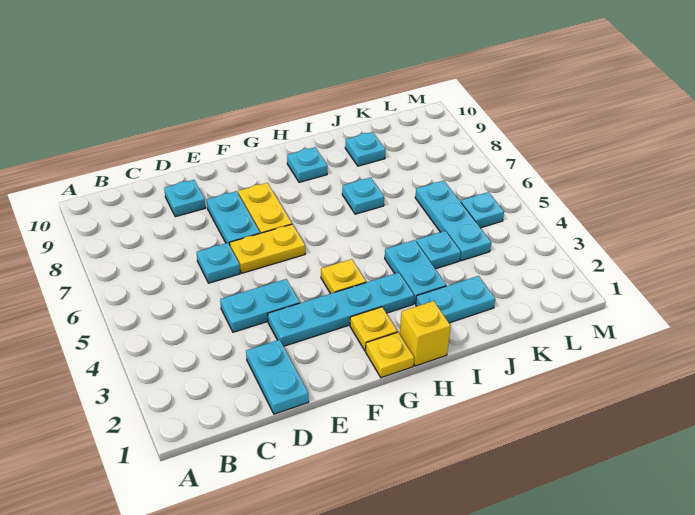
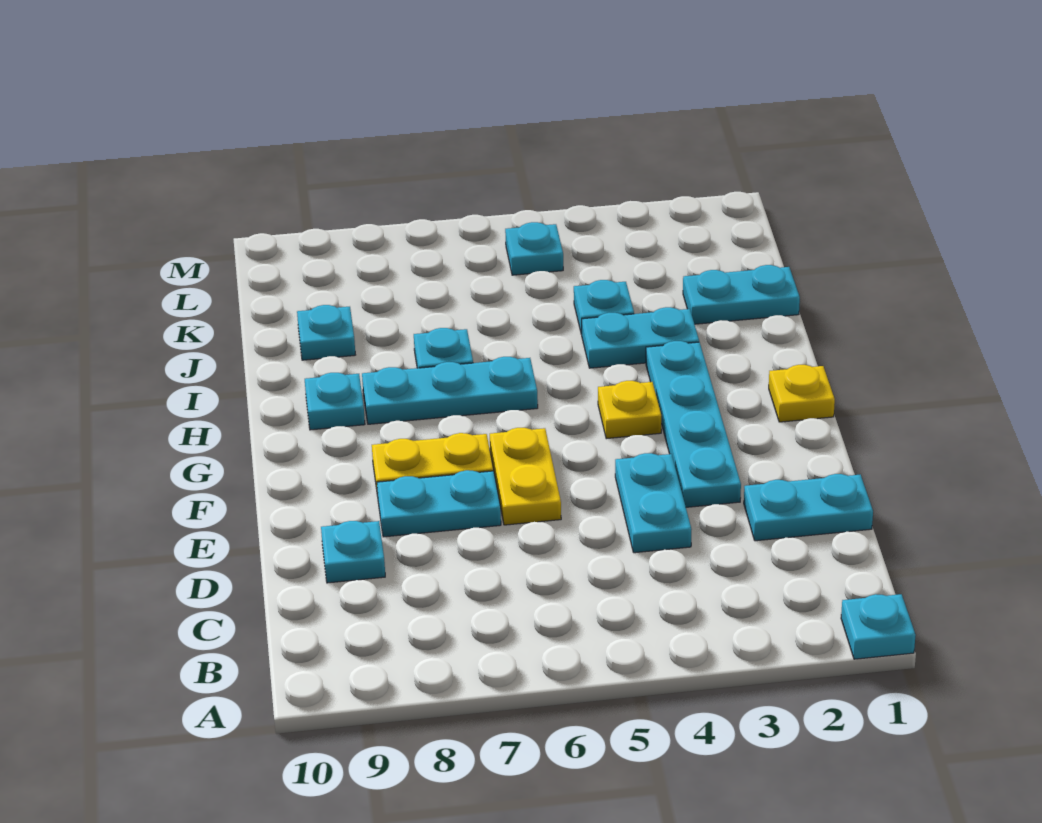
cyan 1x1 plate [197,243,240,283] -> cyan 1x1 plate moved to [841,594,916,659]
yellow 1x1 plate [350,307,397,351] -> none
yellow 1x1 brick [400,301,451,366] -> none
cyan 1x2 plate [416,276,495,323] -> cyan 1x2 plate turned to [683,265,800,324]
cyan 1x3 plate [415,181,491,261] -> cyan 1x3 plate moved to [362,357,538,424]

